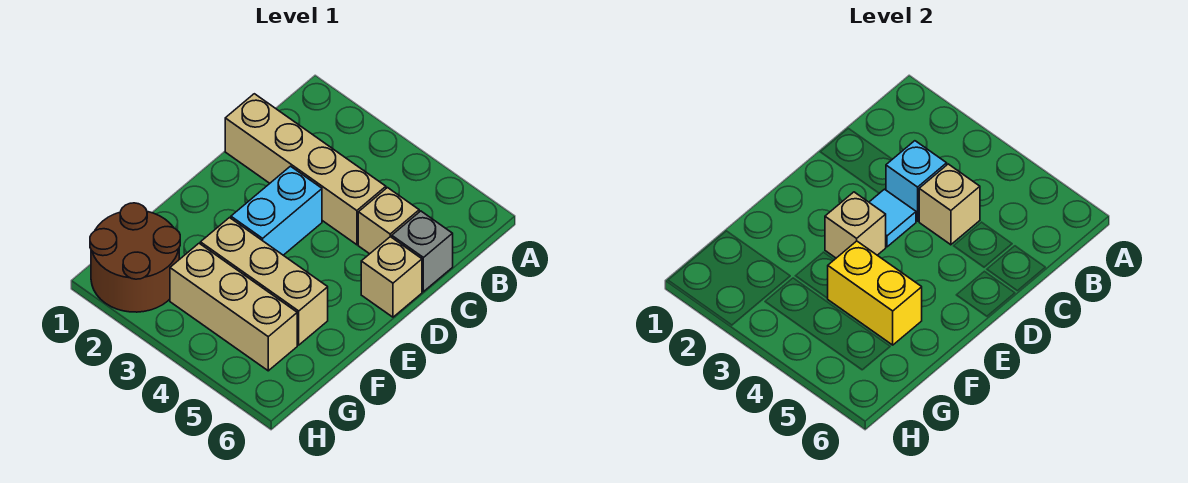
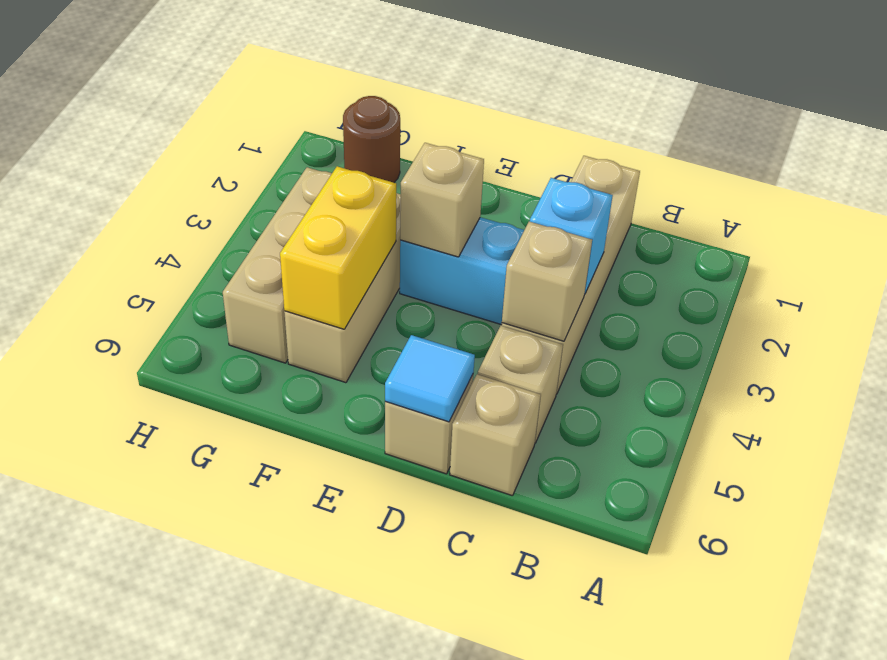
grey 1x1 brick [392,211,453,292] -> tan 1x1 brick [450,374,541,496]
cyan 1x1 tile [869,189,916,247] -> cyan 1x1 tile moved to [385,335,475,422]
brown 2x2 round brick [90,203,180,312] -> brown 1x1 round brick [343,96,400,183]

